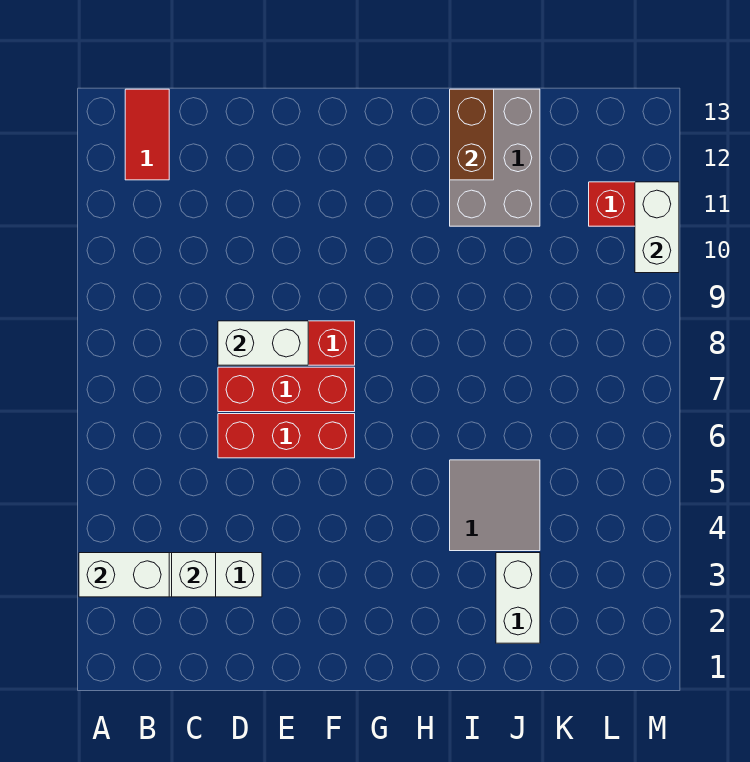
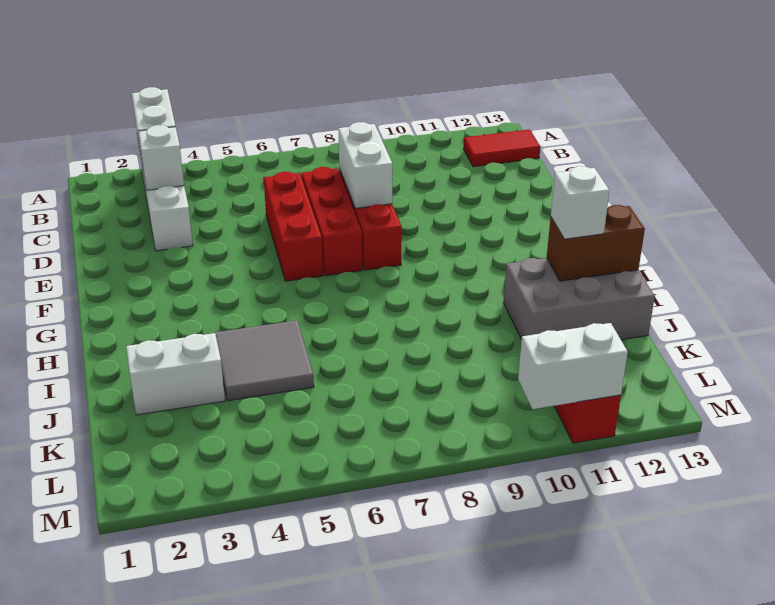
none -> white 1x1 brick [551,166,610,239]

